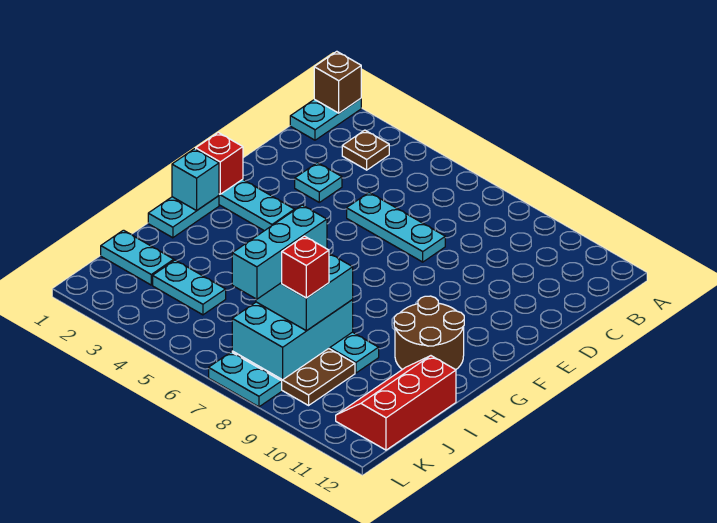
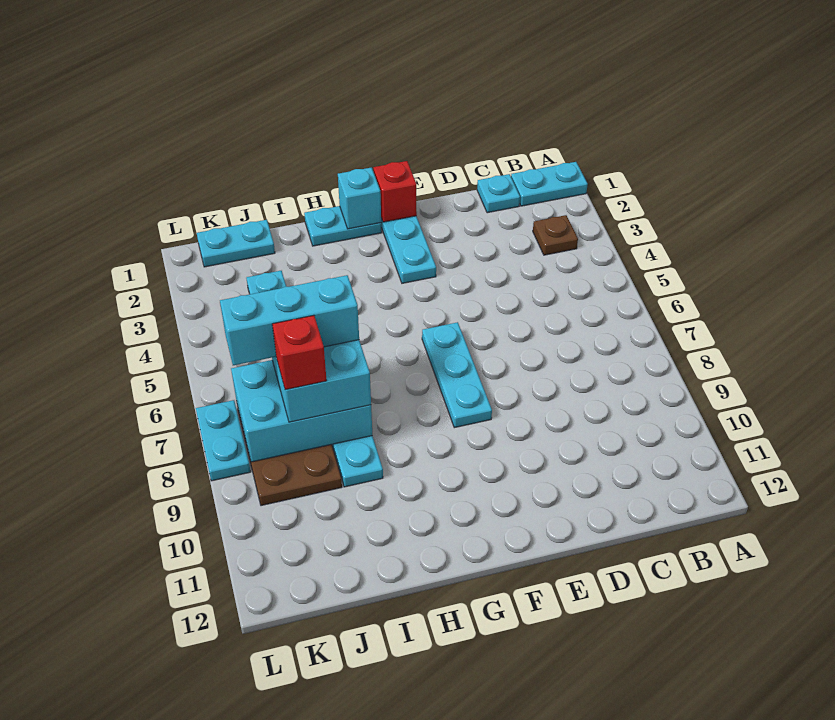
brown 1x1 brick [314,51,361,113] -> none
cyan 1x1 plate [295,163,342,202] -> cyan 1x1 plate moved to [477,174,520,213]
cyan 1x3 plate [347,193,445,262] -> cyan 1x3 plate moved to [422,322,492,428]
brown 2x2 round brick [394,296,464,370] -> none
red 2x3 slope [336,356,456,450] -> none
cyan 1x2 plate [101,230,174,285] -> cyan 1x2 plate turned to [197,220,275,267]

